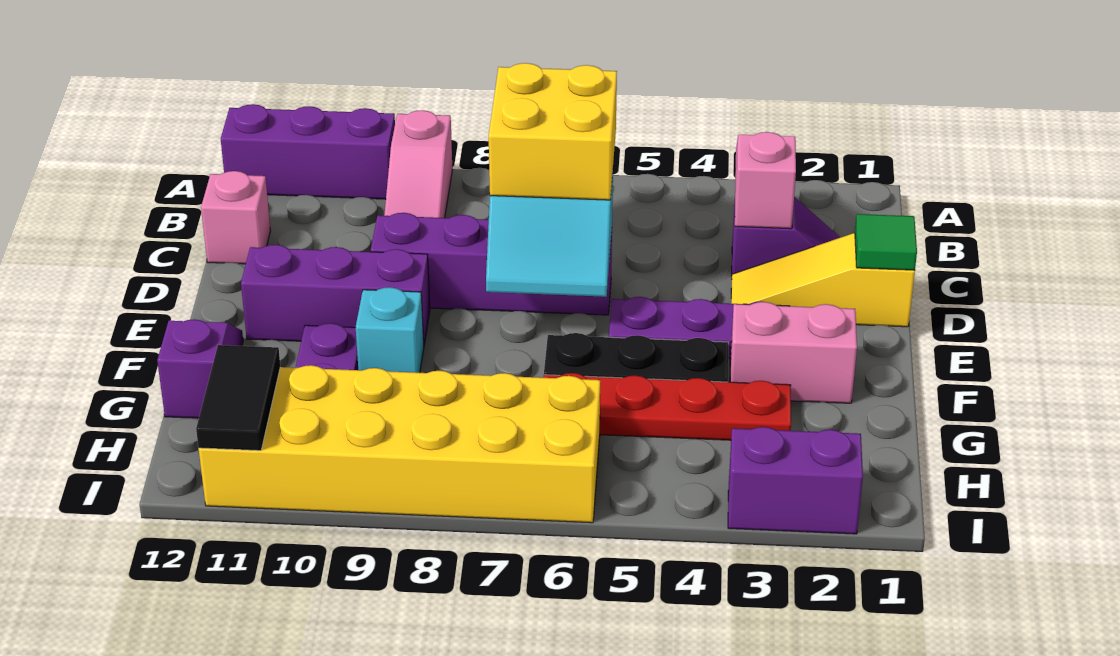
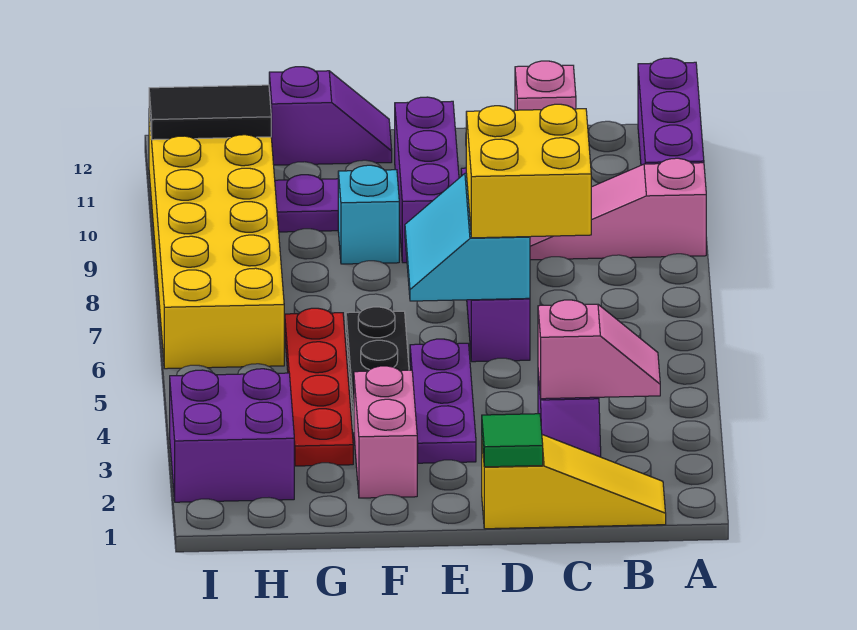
yellow 1x3 slope [731,233,915,327] -> yellow 1x3 slope turned to [482,435,666,529]
purple 1x2 brick [728,427,863,534] -> purple 2x2 brick [170,369,294,502]

